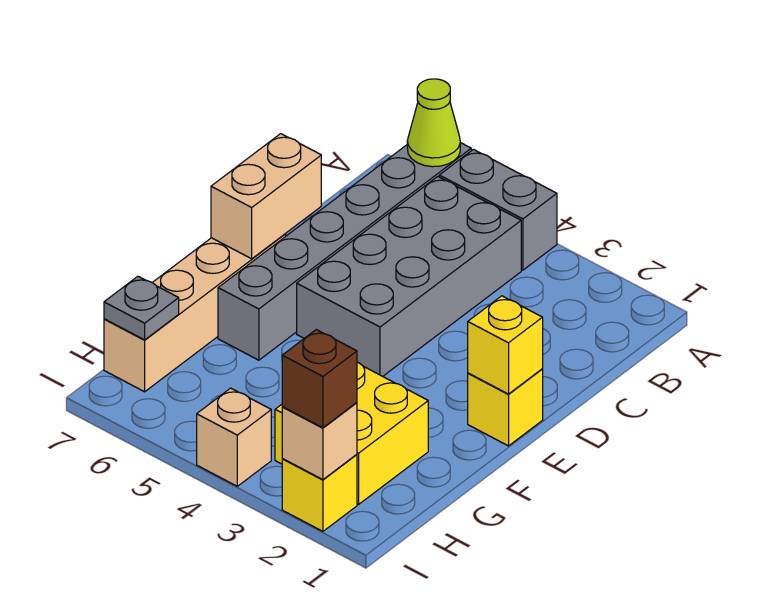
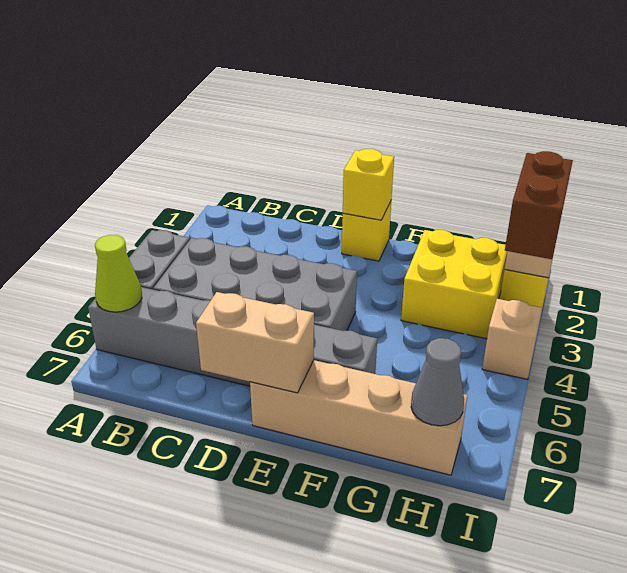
grey 1x1 plate [104,276,179,340] -> grey 1x1 cone [411,338,464,426]
brown 1x1 brick [282,330,357,428] -> brown 1x2 brick [505,151,573,259]

